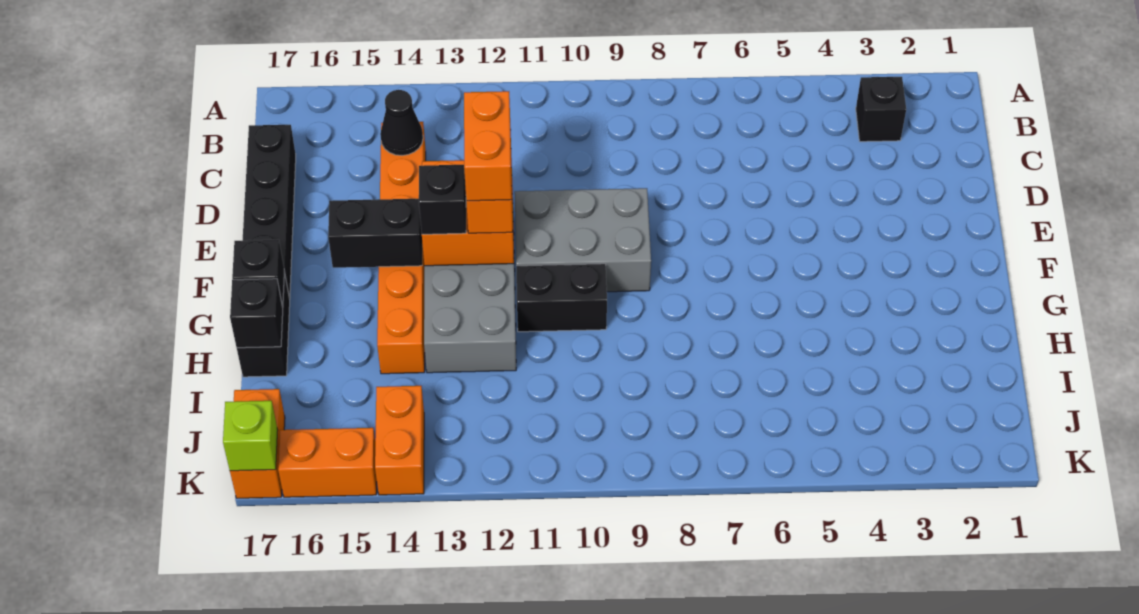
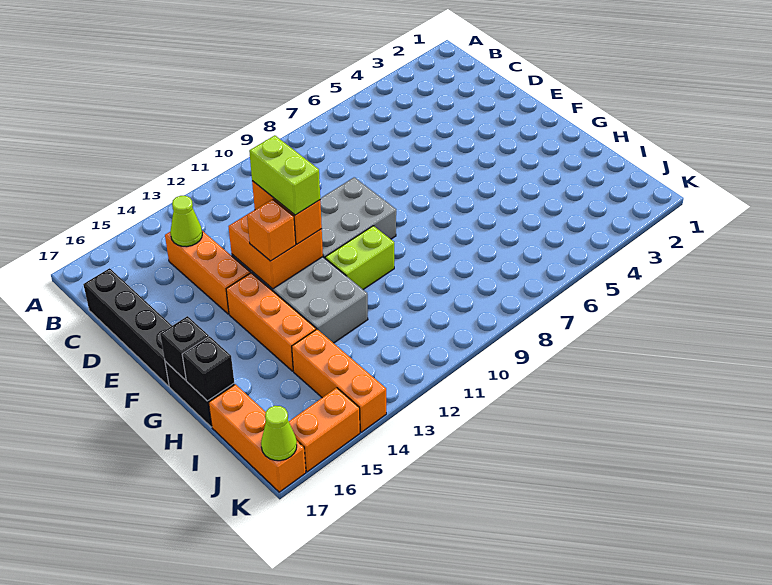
black 1x1 brick [856,77,906,142] -> none
black 1x1 cone [380,90,423,156] -> lime 1x1 cone [170,196,202,247]
orange 1x2 brick [464,91,512,201] -> lime 1x2 brick [249,135,320,215]
black 1x1 brick [419,165,466,234] -> orange 1x1 brick [247,199,296,261]
black 1x2 brick [328,199,422,268] -> none
black 1x2 brick [516,264,607,332] -> lime 1x2 brick [325,226,394,289]
orange 1x2 brick [375,386,424,495] -> orange 1x3 brick [292,329,386,432]
orange 1x2 brick [230,389,285,498] -> orange 1x3 brick [209,384,306,492]
lime 1x1 brick [223,401,278,471] -> lime 1x1 cone [261,406,297,461]

